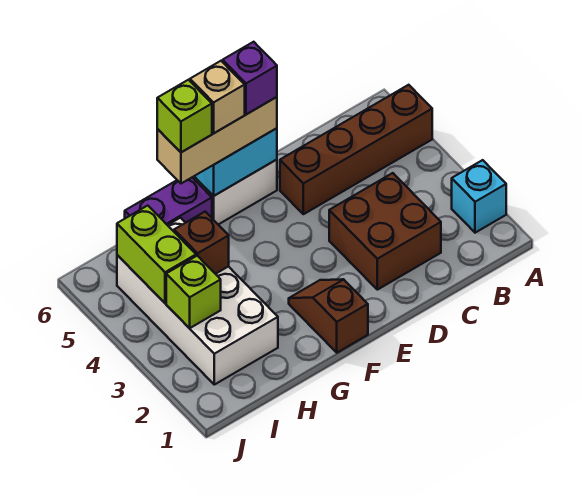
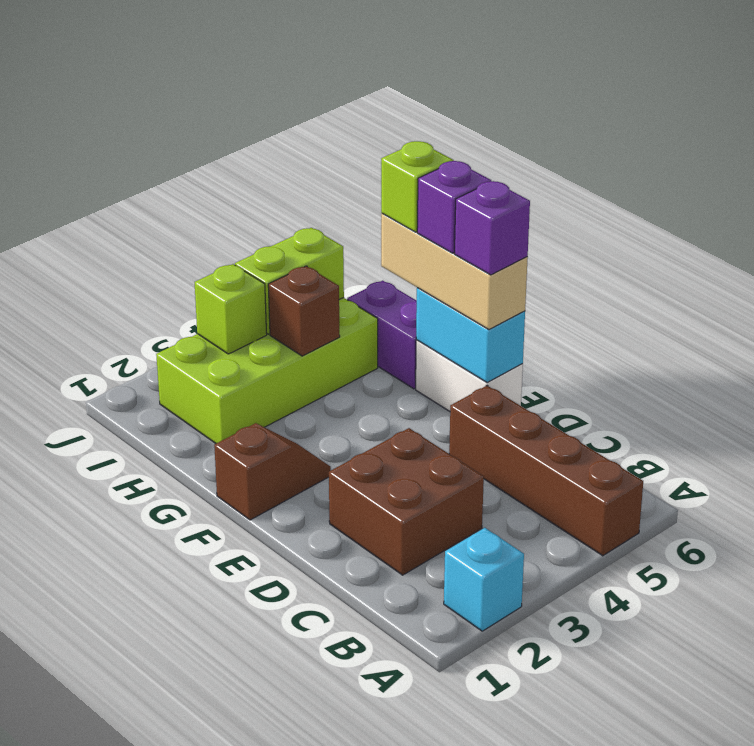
tan 1x1 brick [190,61,245,133] -> purple 1x1 brick [417,161,491,253]
white 2x4 brick [117,218,278,385] -> lime 2x4 brick [156,298,378,443]

